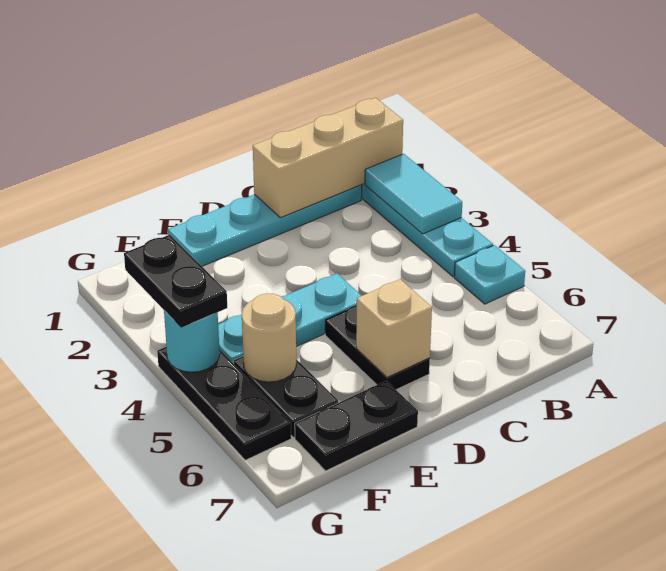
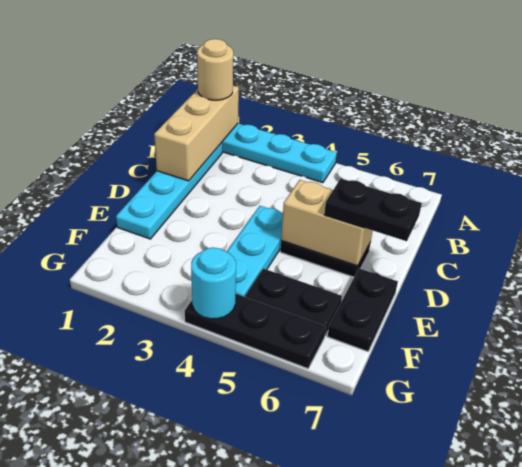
cyan 1x2 tile [365,154,462,234] -> none
cyan 1x1 plate [454,245,525,304] -> none
tan 1x1 brick [356,279,432,377] -> tan 1x2 brick [281,180,373,266]
tan 1x1 round brick [242,294,296,382] -> tan 1x1 round brick moved to [197,39,233,100]
black 1x2 plate [124,235,227,328] -> black 1x2 plate moved to [324,179,422,241]

